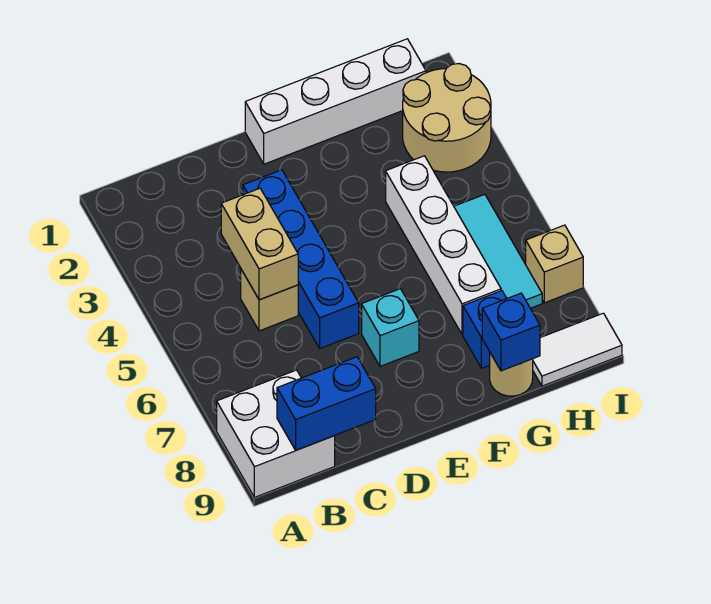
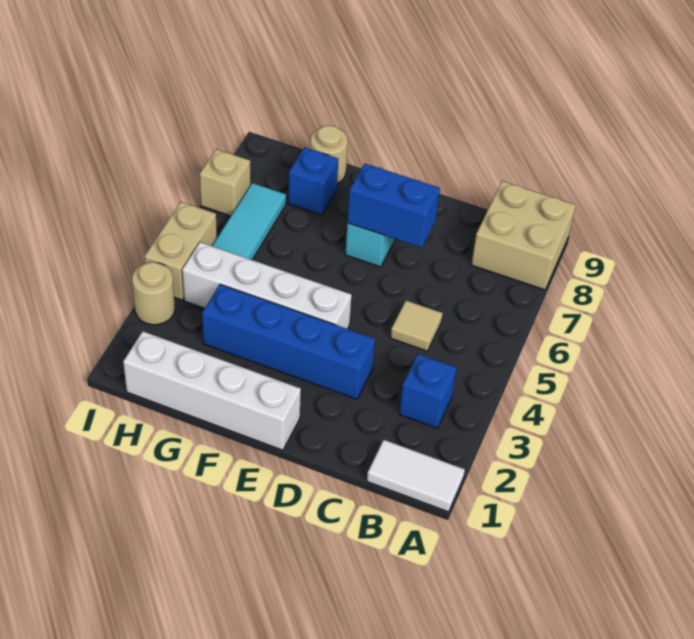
white 2x2 brick [217,370,335,497] -> tan 2x2 brick [471,181,576,290]
blue 1x2 brick [277,357,376,450] -> blue 1x2 brick moved to [347,164,440,248]
tan 1x2 brick [221,188,298,300] -> tan 1x2 brick moved to [145,202,217,300]
tan 1x1 brick [241,270,298,331] -> tan 1x1 tile [391,300,443,351]
blue 1x4 brick [243,170,359,348] -> blue 1x4 brick turned to [202,284,375,399]
white 1x4 brick [386,156,501,335] -> white 1x4 brick turned to [182,242,352,329]
blue 1x1 brick [482,293,540,371] -> blue 1x1 brick moved to [399,354,457,428]
tan 2x2 round brick [403,64,491,172] -> tan 1x1 round brick [132,262,175,325]
white 1x2 tile [533,313,622,386] -> white 1x2 tile moved to [367,440,465,512]

